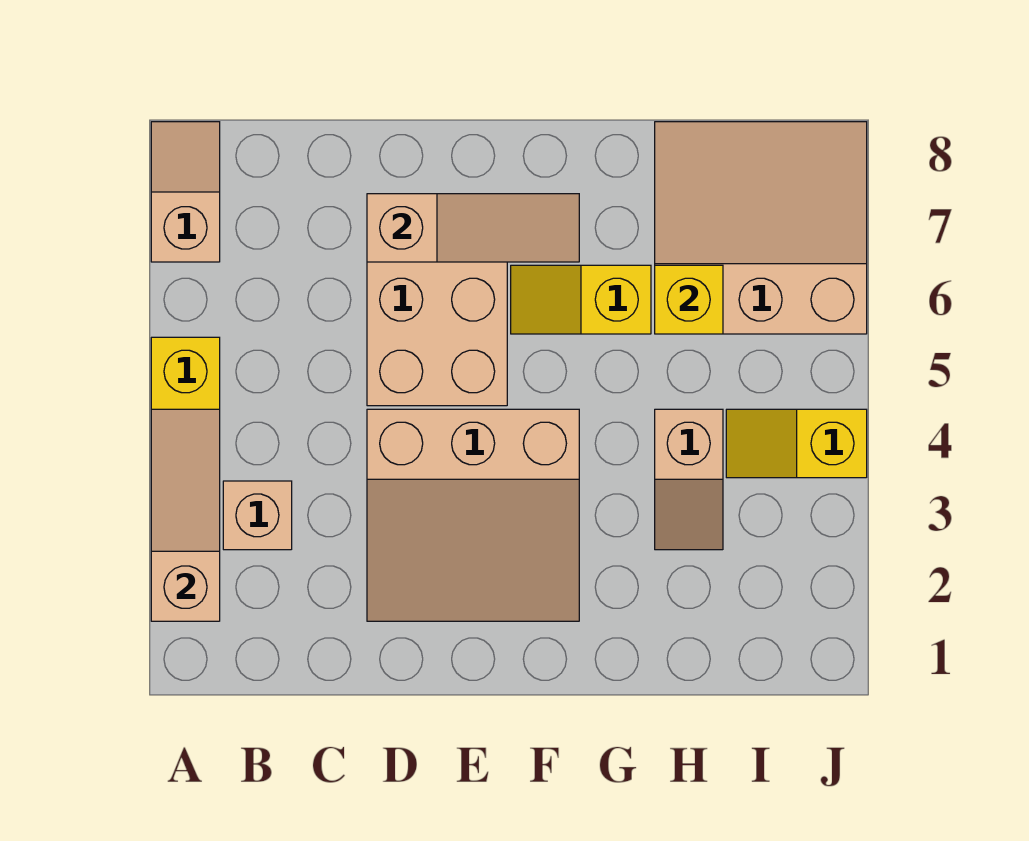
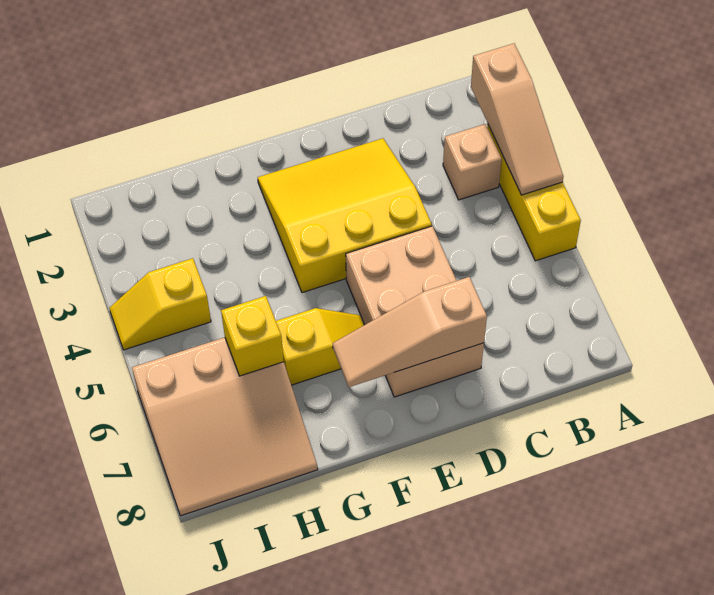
tan 1x2 slope [151,122,220,262] -> none
tan 3x3 slope [367,409,579,621] -> yellow 3x3 slope [258,138,432,293]
tan 1x2 slope [655,409,723,550] -> none
yellow 1x2 slope [726,409,867,478] -> yellow 1x2 slope turned to [109,258,211,350]

